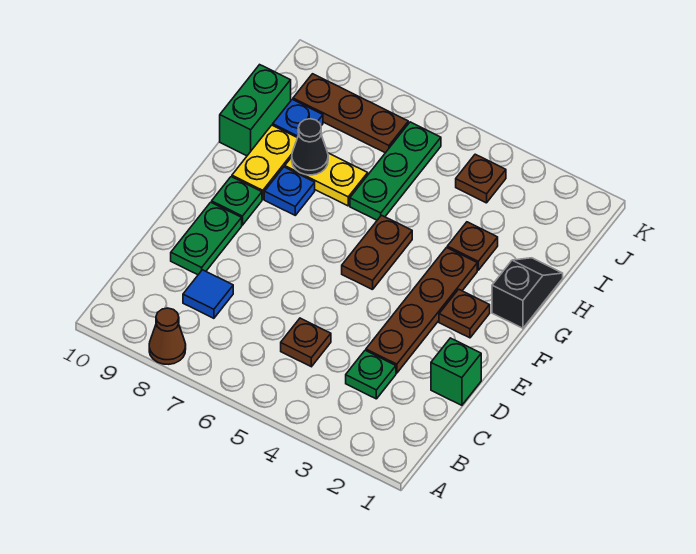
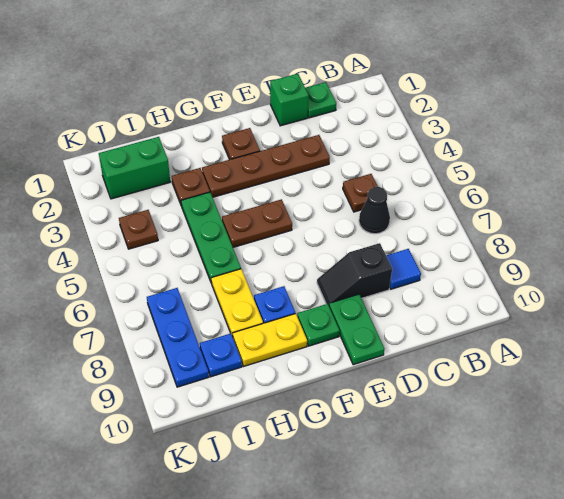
brown 1x1 cone [149,308,186,364] -> none
green 1x1 plate [346,350,396,399] -> green 1x1 plate moved to [305,82,336,118]
green 1x2 plate [171,202,242,275] -> green 1x2 plate turned to [329,294,384,365]
black 1x2 slope [492,258,563,328] -> black 1x2 slope moved to [317,243,392,305]
green 1x3 plate [350,122,441,220] -> green 1x3 plate turned to [181,192,241,283]
black 1x1 cone [292,119,328,175] -> black 1x1 cone moved to [359,187,390,234]
green 1x2 brick [220,65,291,156] -> green 1x2 brick moved to [99,137,170,199]
brown 1x3 plate [293,74,408,153] -> blue 1x3 plate [147,288,209,387]

